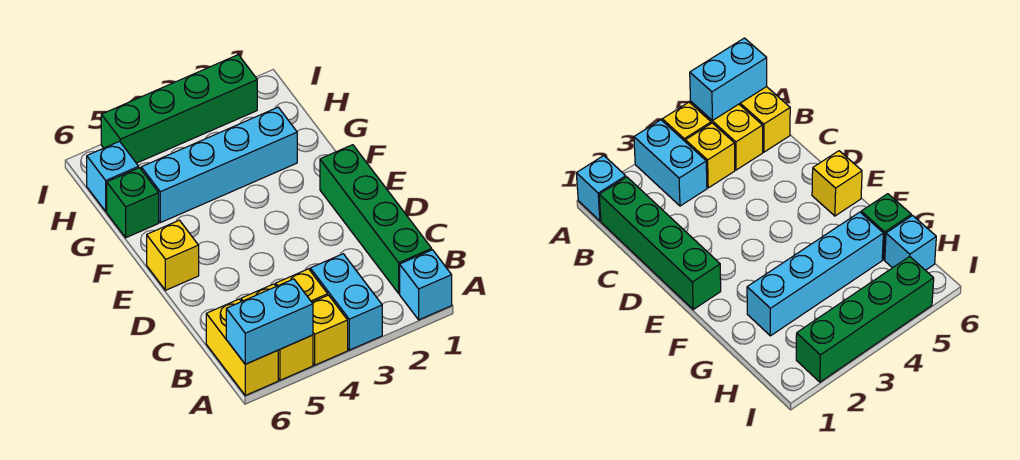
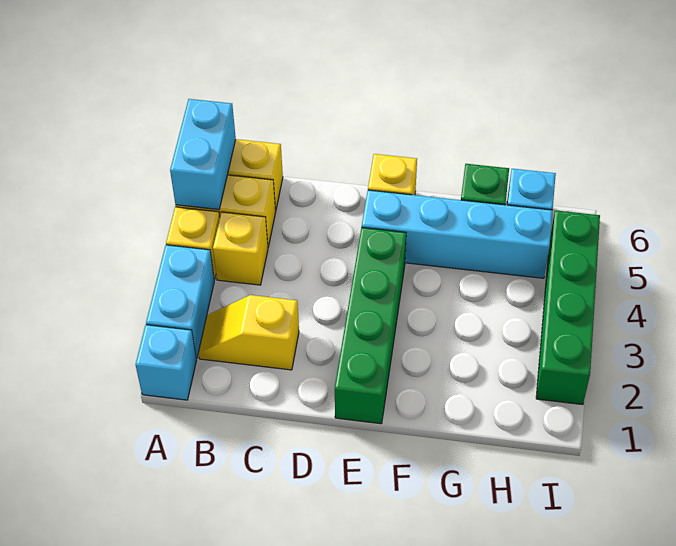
cyan 1x2 brick [310,254,382,350] -> cyan 1x2 brick turned to [146,245,214,359]
green 1x4 brick [320,145,432,293] -> green 1x4 brick turned to [335,227,406,424]
none -> yellow 1x2 slope [198,295,299,370]
cyan 1x4 brick [141,107,297,223] -> cyan 1x4 brick turned to [362,190,553,278]

